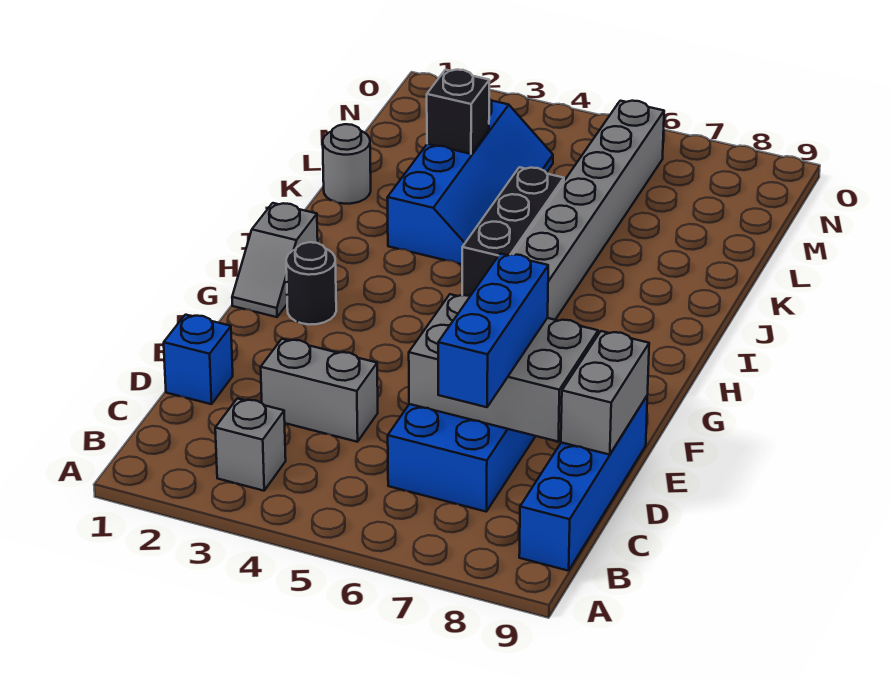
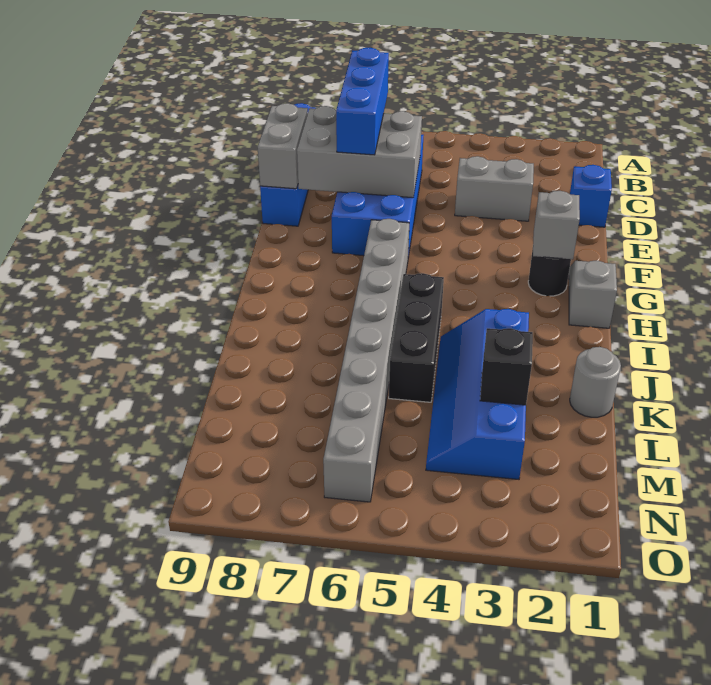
grey 1x1 brick [215,398,286,491] -> grey 1x1 brick moved to [533,191,580,259]

